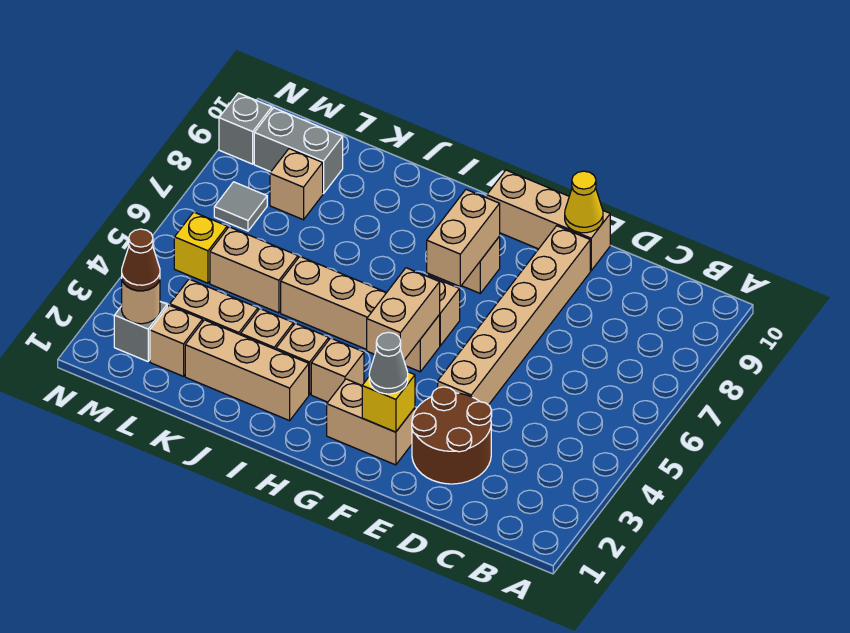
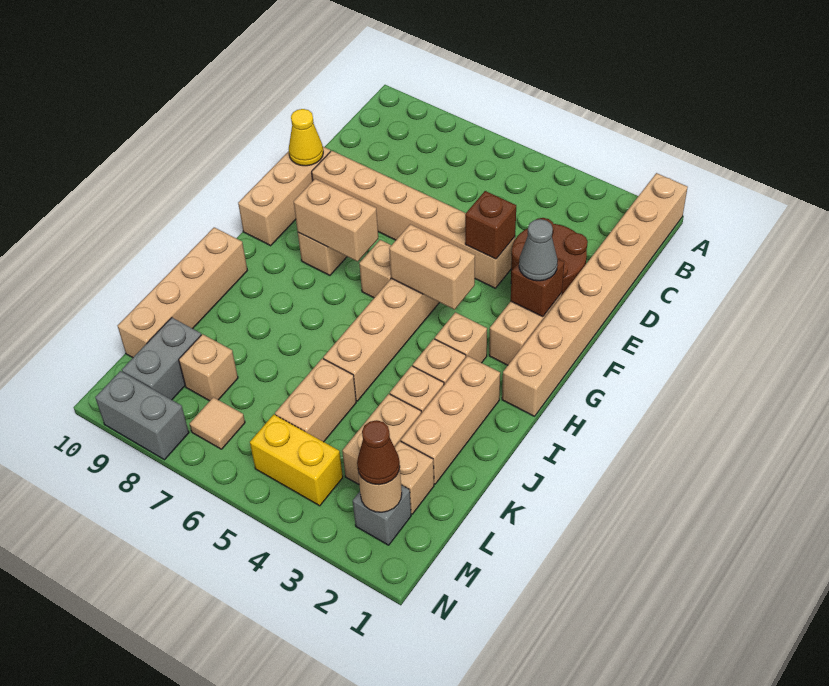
none -> tan 1x8 brick [502,173,688,416]
none -> brown 1x1 brick [465,191,516,259]
yellow 1x1 brick [362,372,415,432] -> brown 1x1 brick [511,259,564,317]
none -> tan 1x4 brick [117,227,247,358]
yellow 1x1 brick [174,212,227,283] -> yellow 1x2 brick [250,414,343,506]
grey 1x1 tile [214,182,267,231] -> tan 1x1 tile [189,397,245,449]
grey 1x1 brick [219,93,272,164] -> grey 1x2 brick [95,371,189,460]

